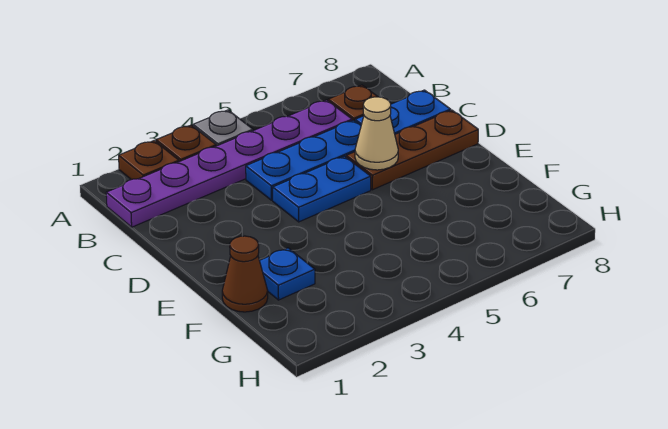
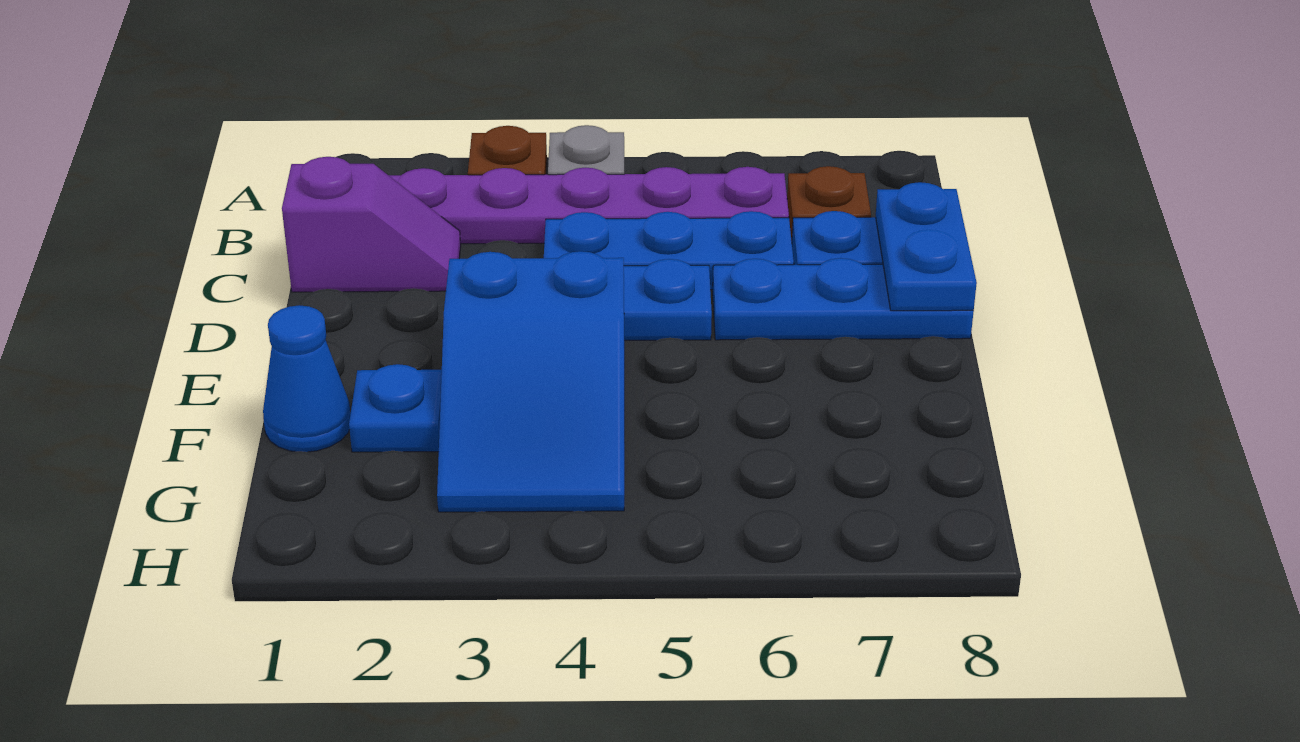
brown 1x1 plate [119,141,179,180] -> none
none -> purple 1x2 slope [282,157,461,292]
none -> blue 1x2 plate [876,182,977,311]
brown 1x3 plate [346,110,478,190] -> blue 1x3 plate [713,258,974,340]
tan 1x1 cone [355,97,398,170] -> none
none -> blue 2x3 slope [437,251,624,512]
brown 1x1 cone [222,236,268,312] -> blue 1x1 cone [263,305,351,452]

